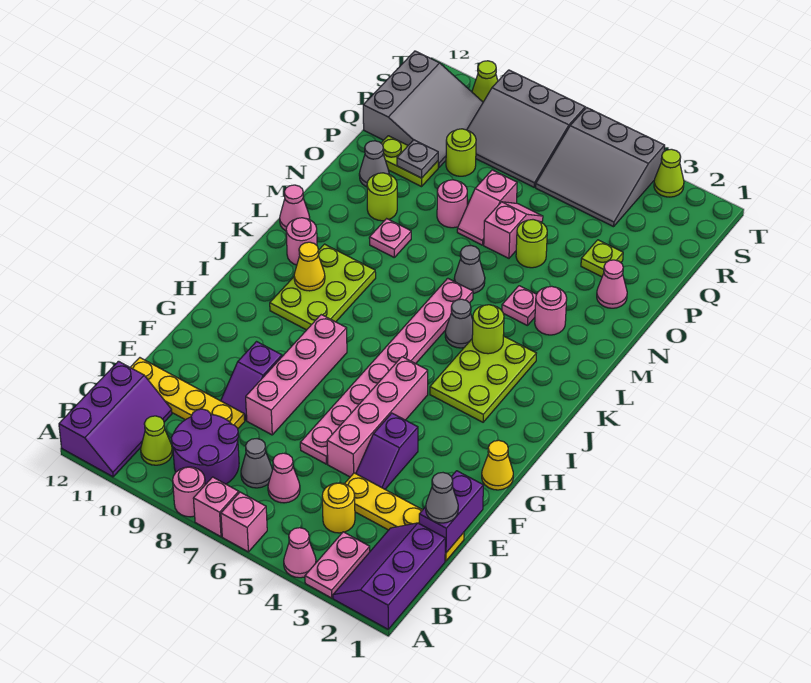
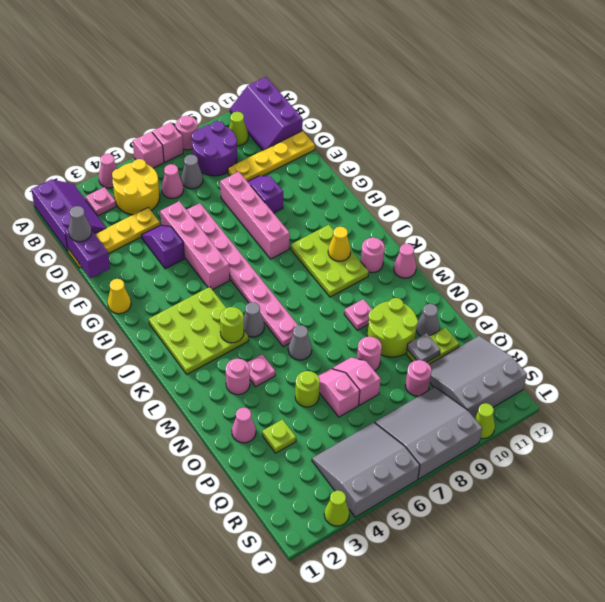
pink 1x2 plate [305,532,370,598] -> pink 1x1 plate [86,187,116,216]
yellow 1x1 round brick [322,483,355,533] -> yellow 2x2 round brick [112,159,160,215]
lime 2x3 plate [430,336,536,422] -> lime 3x3 plate [149,287,248,374]
lime 1x1 round brick [367,173,397,221] -> lime 2x2 round brick [367,298,418,357]
pink 1x2 slope [484,202,543,258] -> pink 1x2 slope turned to [318,369,360,417]
lime 1x1 round brick [446,129,476,176] -> pink 1x1 round brick [405,360,432,396]
grey 3x3 slope [363,51,483,168] -> grey 3x3 slope turned to [429,336,527,417]

